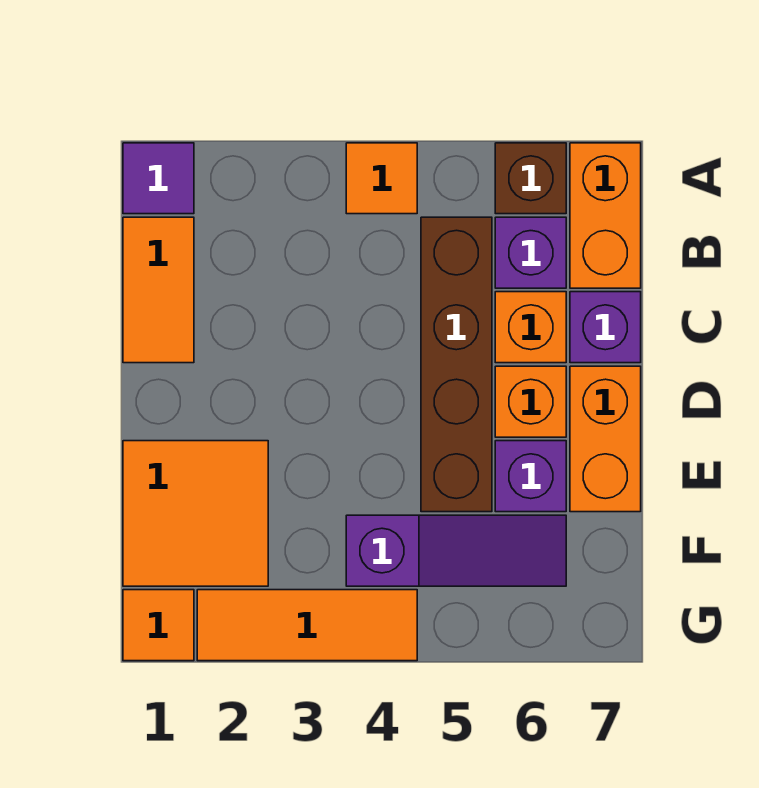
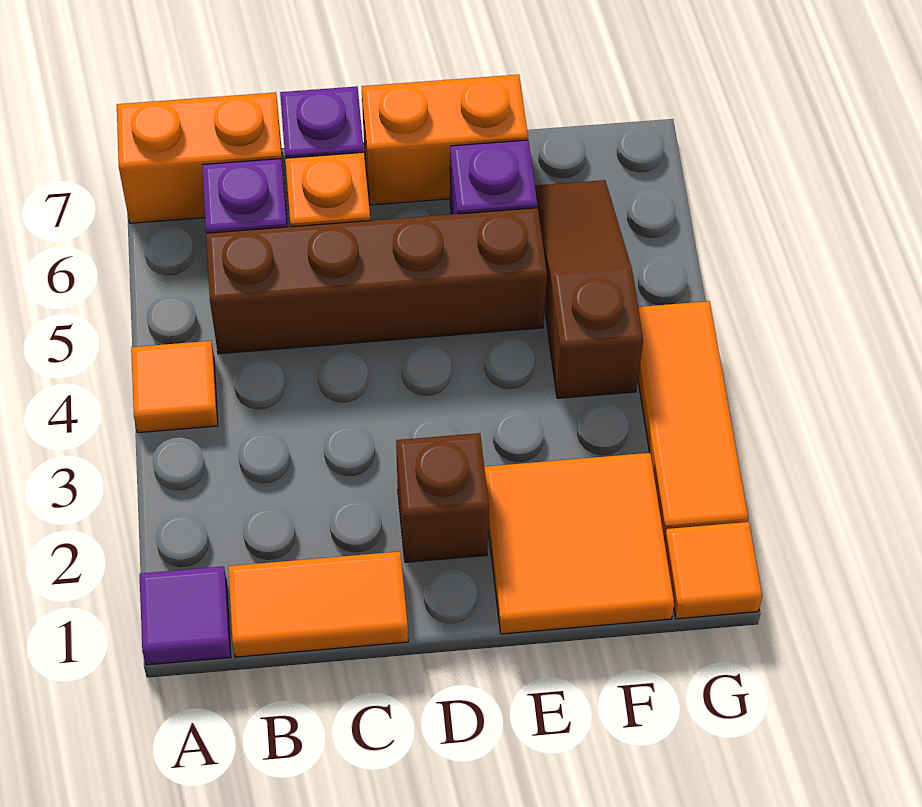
brown 1x1 brick [495,143,566,214] -> brown 1x1 brick moved to [396,433,489,562]
orange 1x1 brick [495,366,566,437] -> none
purple 1x3 slope [346,515,566,586] -> brown 1x3 slope [535,180,643,398]

